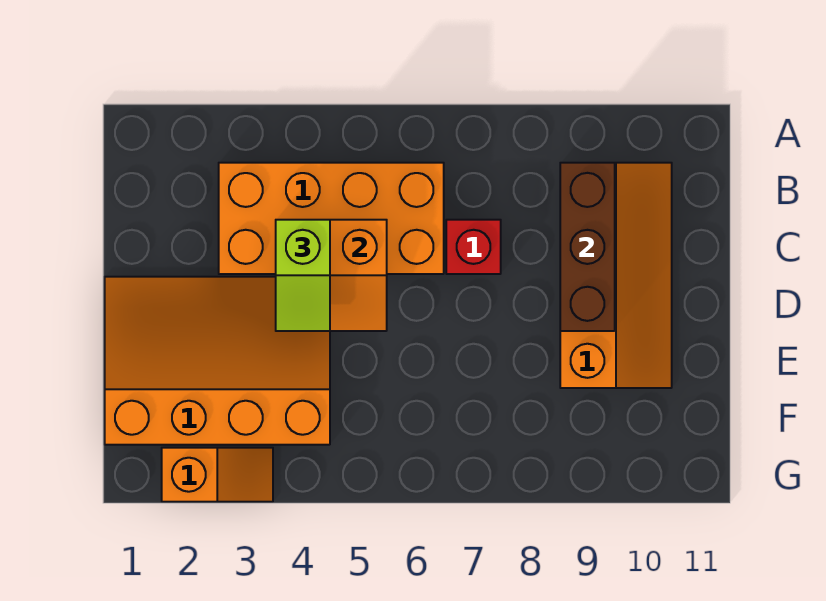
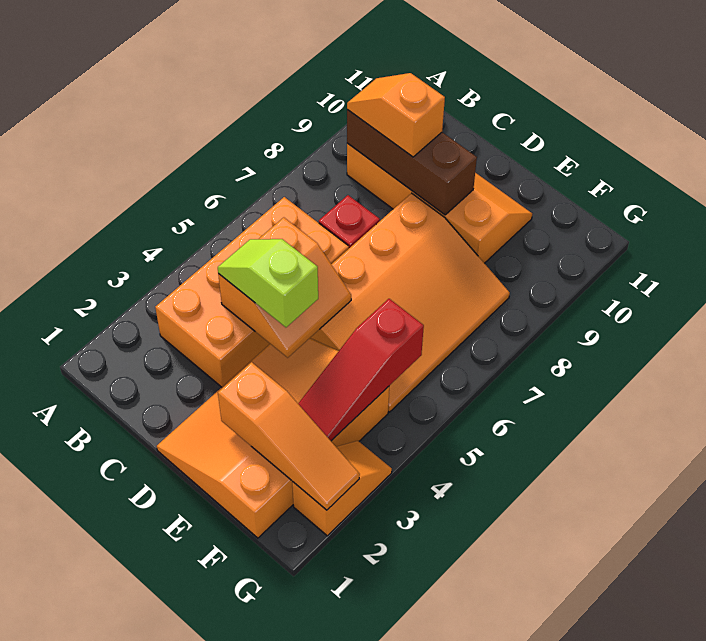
none -> orange 1x2 slope [347,73,445,157]
lime 1x2 slope [276,220,330,331] -> lime 1x2 slope turned to [218,239,318,327]
none -> orange 3x4 slope [310,193,510,412]
none -> orange 1x3 slope [218,362,360,510]
none -> red 1x3 slope [298,299,424,441]

